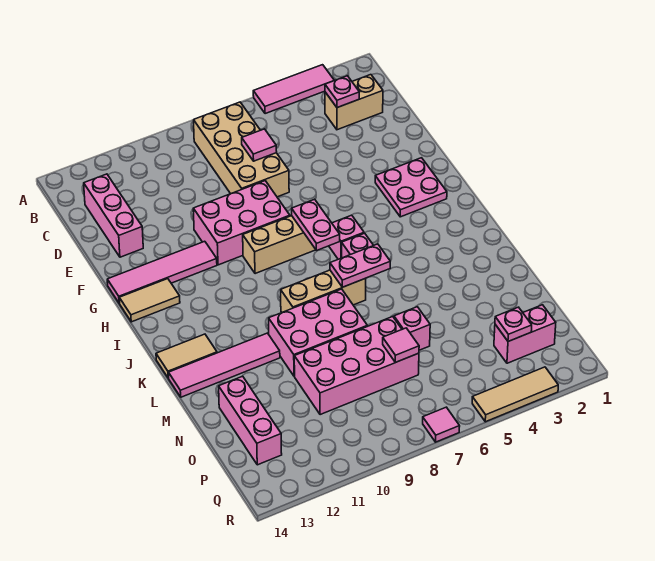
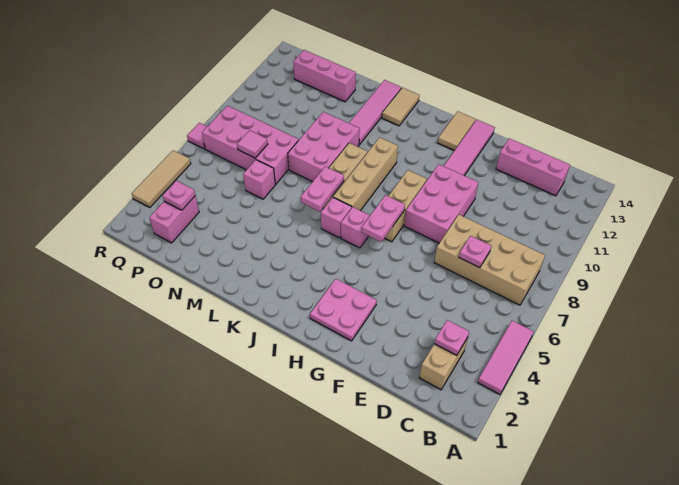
pink 1x1 tile [242,129,277,161] -> pink 1x1 plate [459,236,491,268]
pink 1x2 plate [292,199,340,251] -> pink 1x2 plate turned to [362,195,405,242]
none -> tan 1x4 brick [333,137,398,211]
pink 2x4 brick [294,317,419,415] -> pink 2x4 brick turned to [202,106,299,184]

